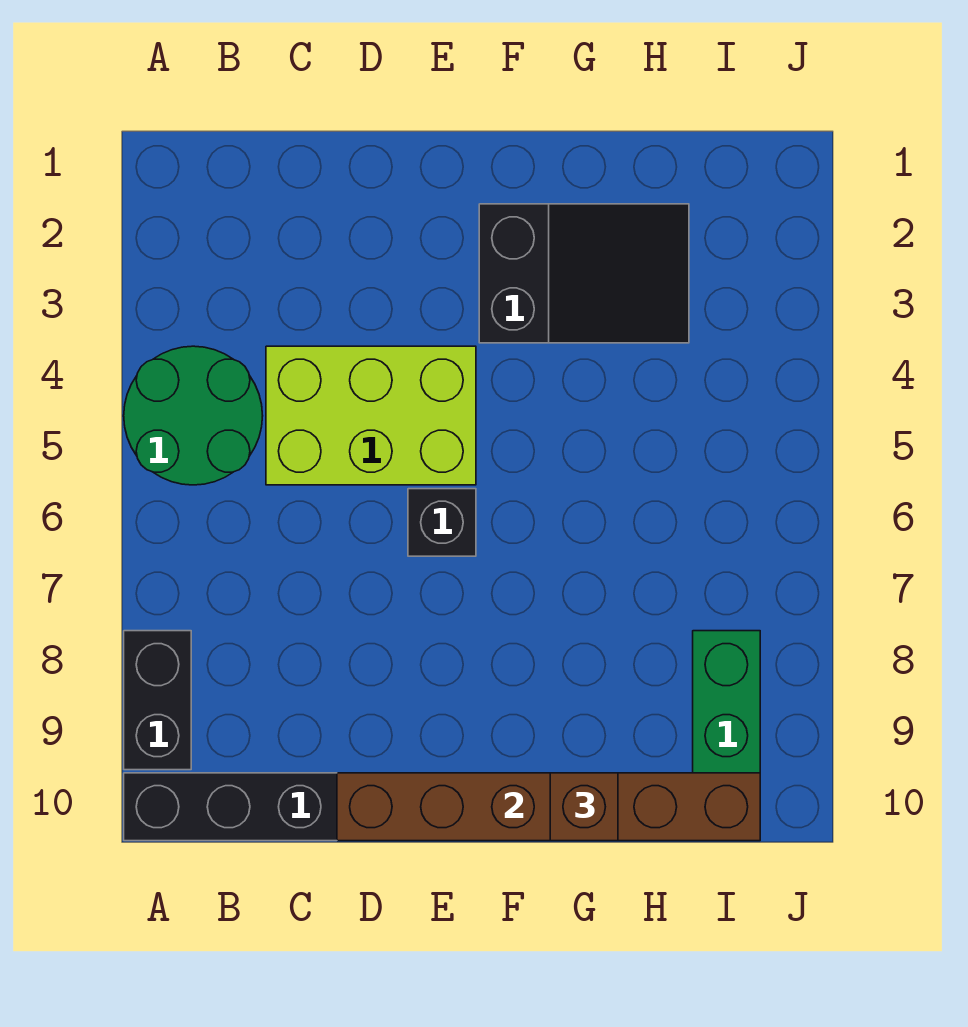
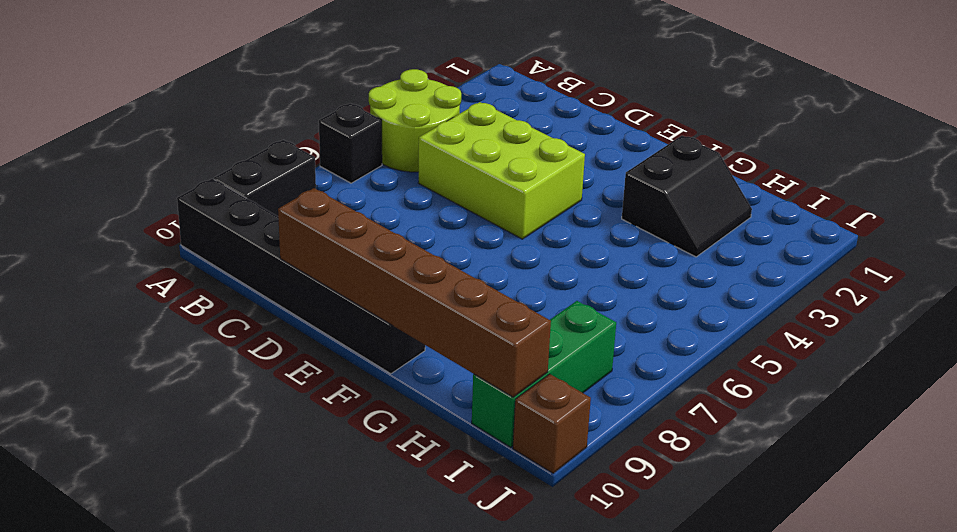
green 2x2 round brick [124,346,263,485] -> lime 2x2 round brick [369,69,461,172]
black 1x1 brick [408,489,476,556] -> black 1x1 brick moved to [319,103,382,183]
black 2x3 slope [479,204,689,343] -> black 2x2 slope [622,136,752,257]
brown 1x1 brick [550,773,618,841] -> brown 1x1 brick moved to [513,374,591,473]

